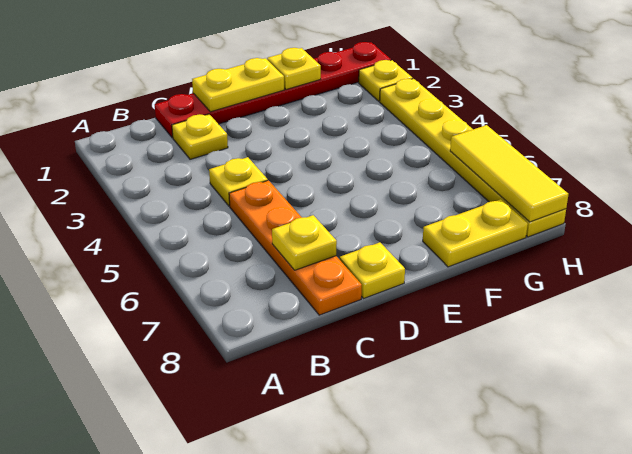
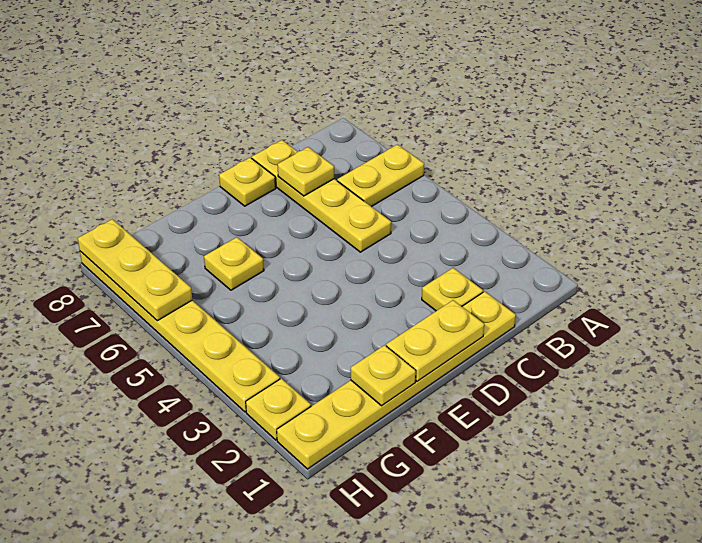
red 1x6 plate [155,42,391,138] -> yellow 1x6 plate [277,291,516,469]
yellow 1x1 plate [209,157,268,206] -> yellow 1x1 plate moved to [204,237,264,290]
orange 1x4 plate [229,180,362,315] -> yellow 1x4 plate [252,140,391,252]
yellow 1x2 plate [423,199,528,267] -> yellow 1x2 plate moved to [337,144,424,207]
yellow 1x3 tile [450,125,568,222] -> yellow 1x3 plate [78,219,192,321]

